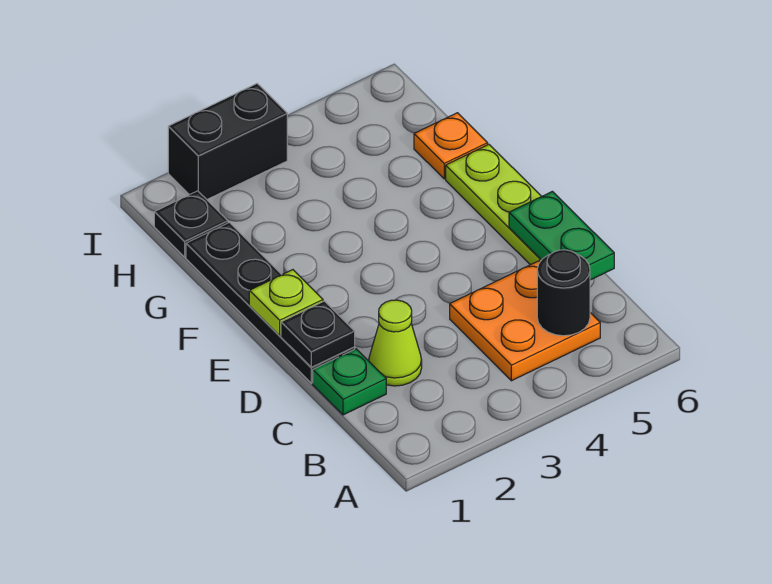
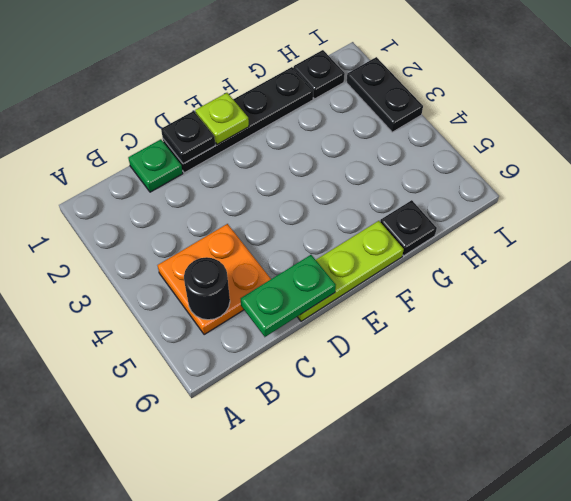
lime 1x1 cone [369,300,422,386] -> none
orange 1x1 plate [414,113,488,179] -> black 1x1 plate [380,200,437,256]
black 1x2 brick [168,84,287,199] -> black 1x2 plate [347,57,423,132]

